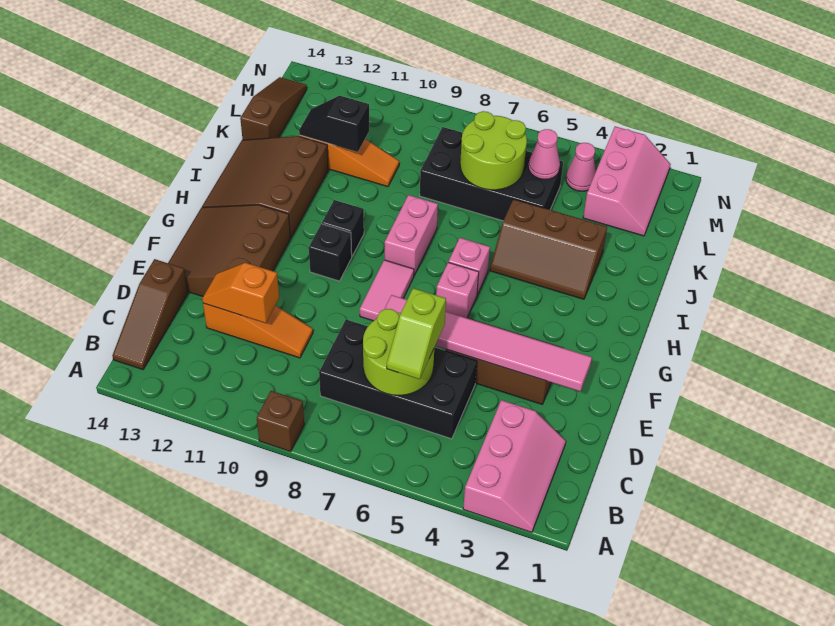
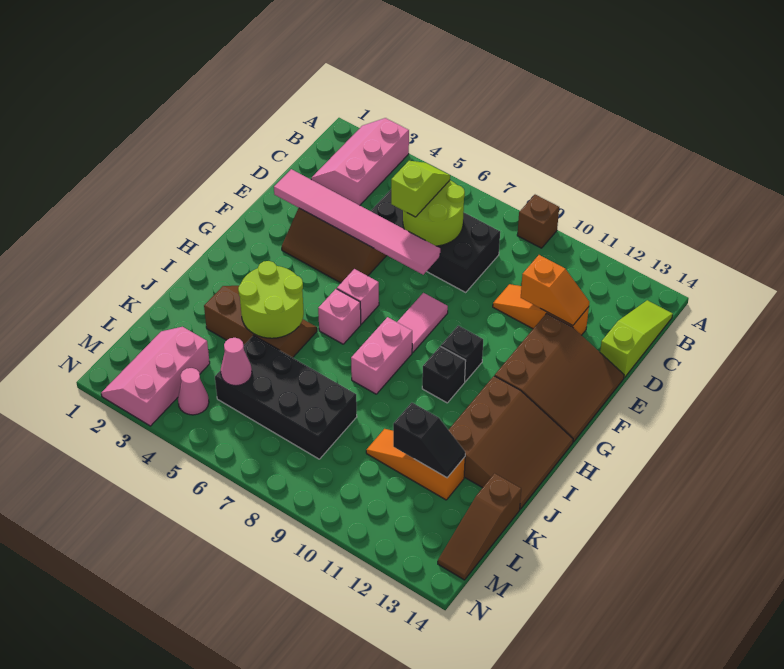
brown 1x3 slope [112,259,188,370] -> lime 1x3 slope [600,300,673,378]
lime 2x2 round brick [460,111,527,190] -> lime 2x2 round brick moved to [238,261,304,338]

